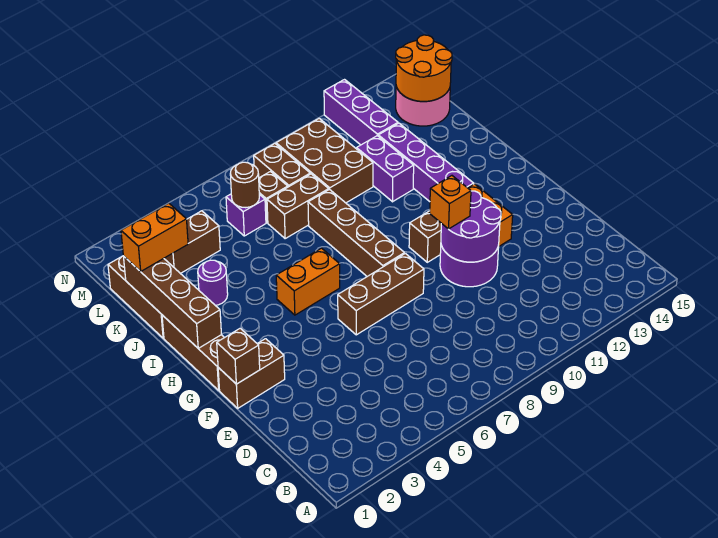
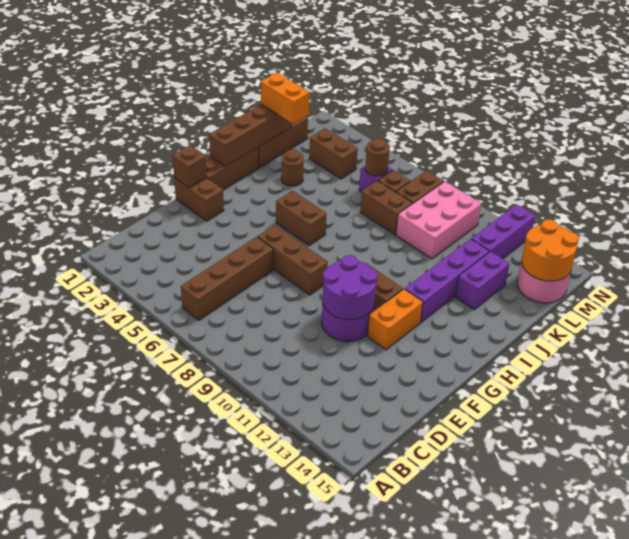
orange 1x1 brick [430,176,471,229] -> none
brown 1x4 brick [308,189,404,276] -> brown 1x4 brick moved to [181,237,273,320]
orange 1x2 brick [276,248,340,315] -> brown 1x2 brick [276,191,327,245]
purple 1x1 round brick [198,260,228,305] -> brown 1x1 round brick [281,149,304,186]
purple 1x2 brick [357,136,414,202] -> purple 1x2 brick moved to [456,251,509,310]
brown 2x3 brick [276,119,373,203] -> pink 2x3 brick [396,182,481,259]

